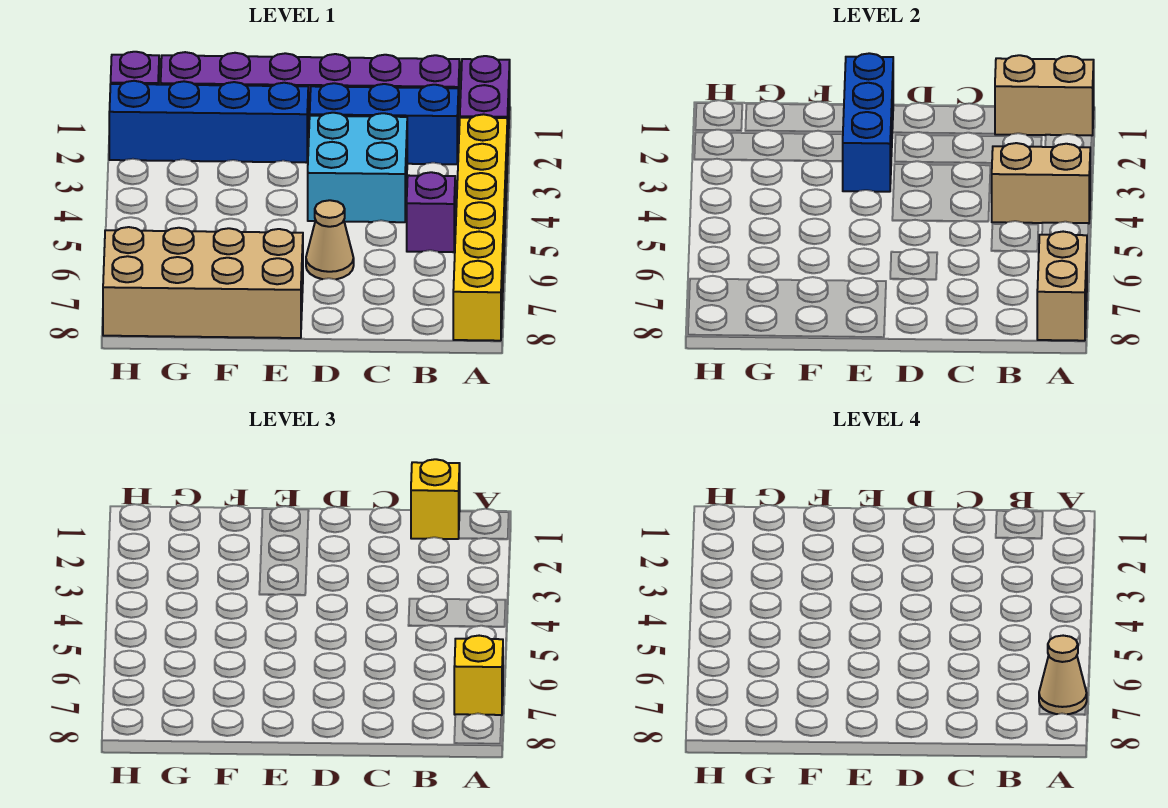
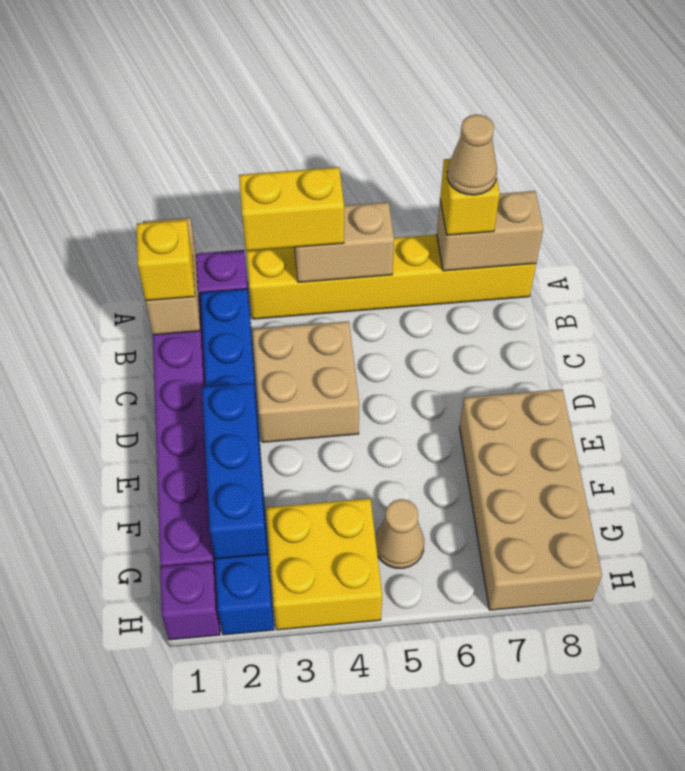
none -> yellow 1x2 brick [239,167,344,251]
tan 1x2 brick [992,143,1090,223] -> tan 1x2 brick turned to [294,202,394,282]
purple 1x1 brick [407,172,455,252] -> none
cyan 2x2 brick [308,113,407,222] -> tan 2x2 brick [253,321,359,442]
tan 1x1 cone [306,200,354,279] -> tan 1x1 cone moved to [375,499,424,568]
blue 1x3 brick [843,53,893,192] -> blue 1x3 brick turned to [202,383,267,559]
none -> yellow 2x2 brick [266,498,382,630]

